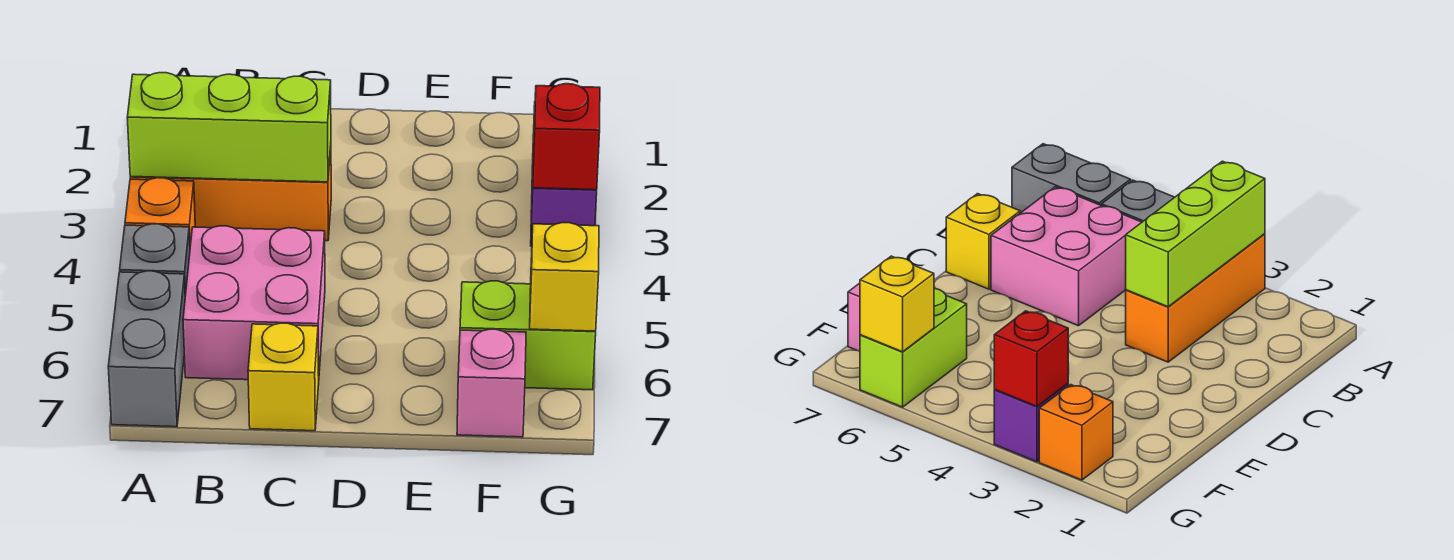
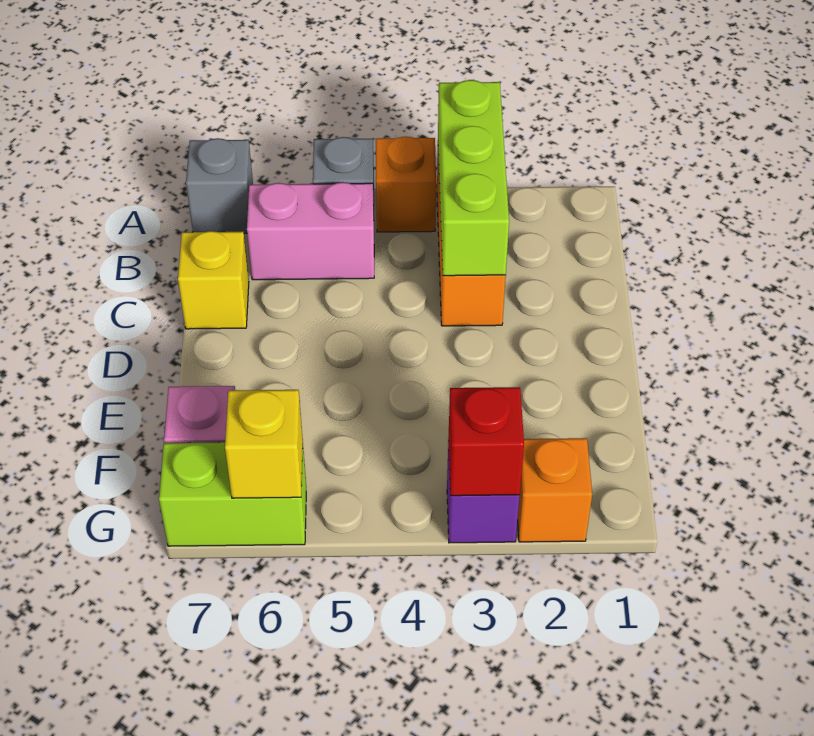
grey 1x2 brick [108,271,185,427] -> grey 1x1 brick [186,138,253,233]
pink 2x2 brick [183,226,325,380] -> pink 1x2 brick [247,182,374,280]
lime 1x2 brick [460,281,596,390] -> lime 1x2 brick turned to [159,442,306,546]

